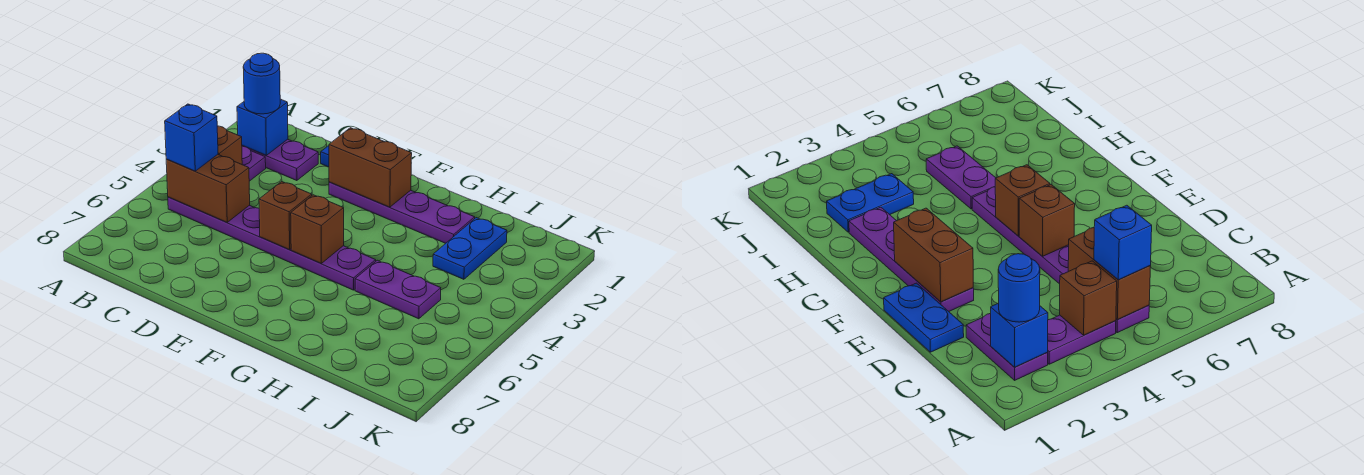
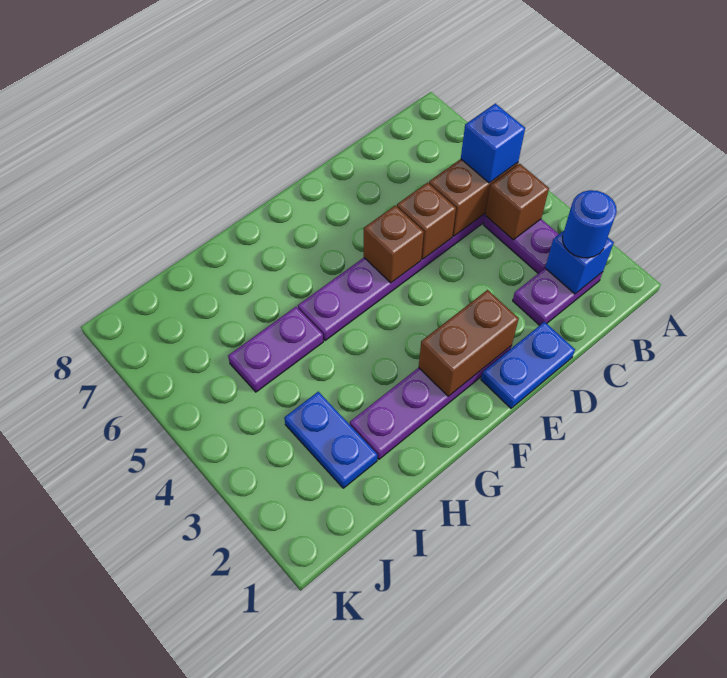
brown 1x1 brick [291,195,344,263] -> brown 1x1 brick moved to [397,183,456,259]

